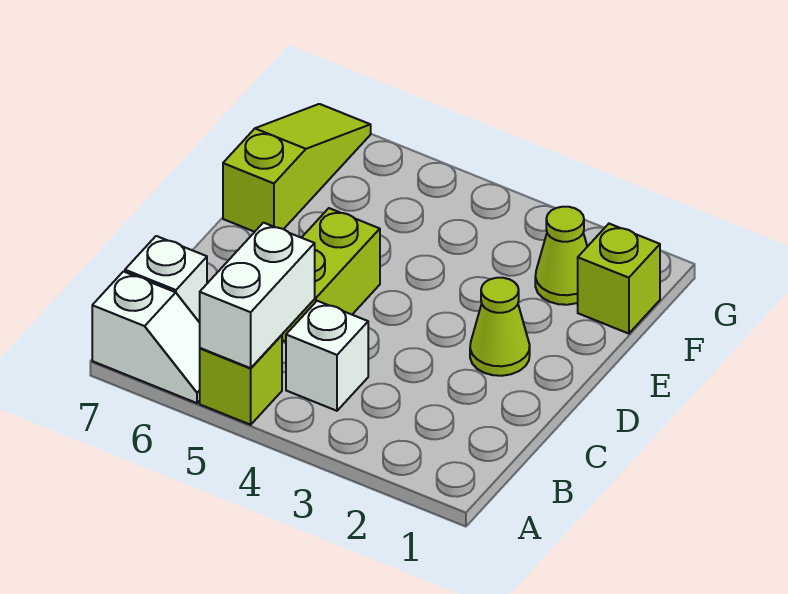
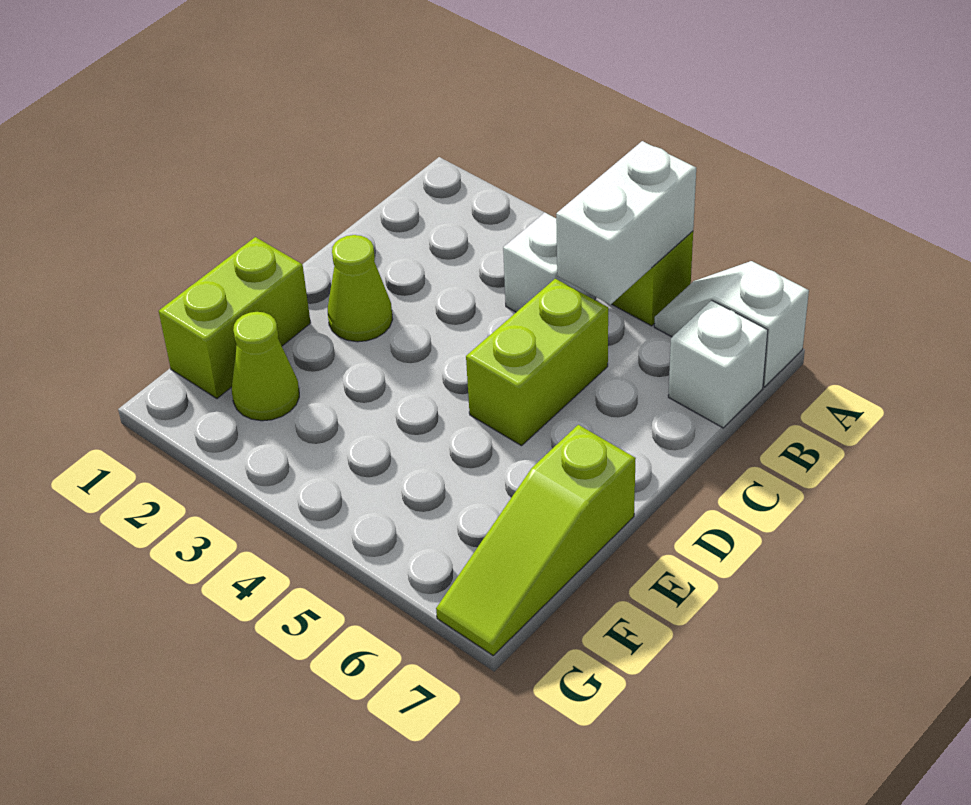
lime 1x1 brick [578,224,660,334] -> lime 1x2 brick [159,237,311,398]

